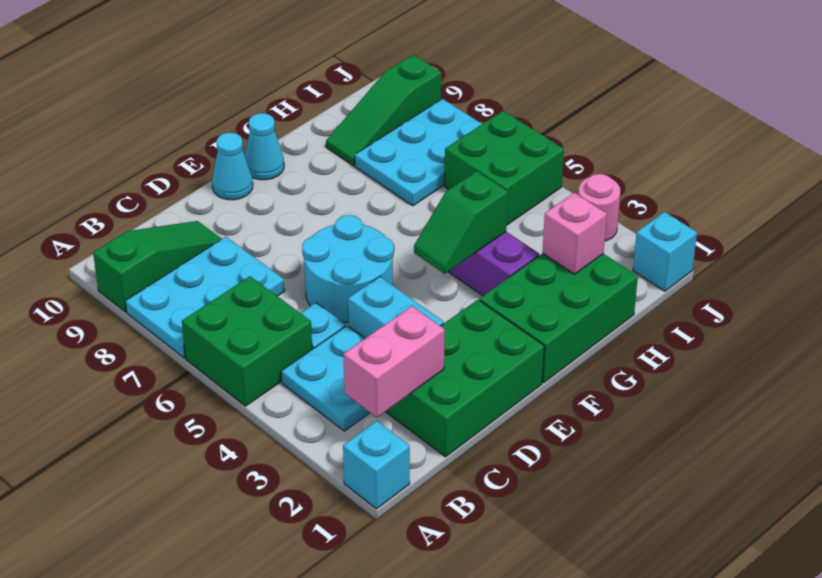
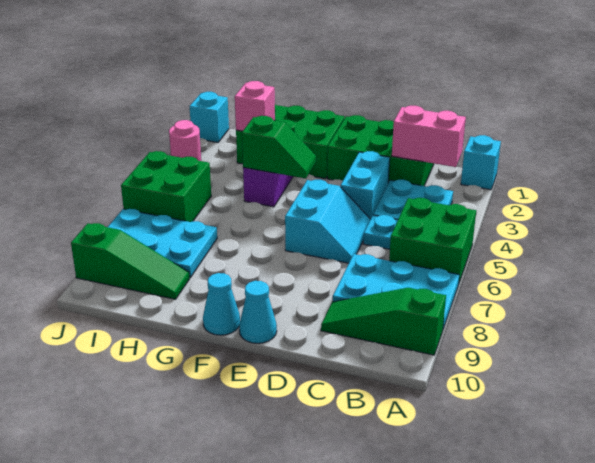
cyan 2x2 round brick [302,215,394,322] -> cyan 2x2 slope [285,179,370,263]

